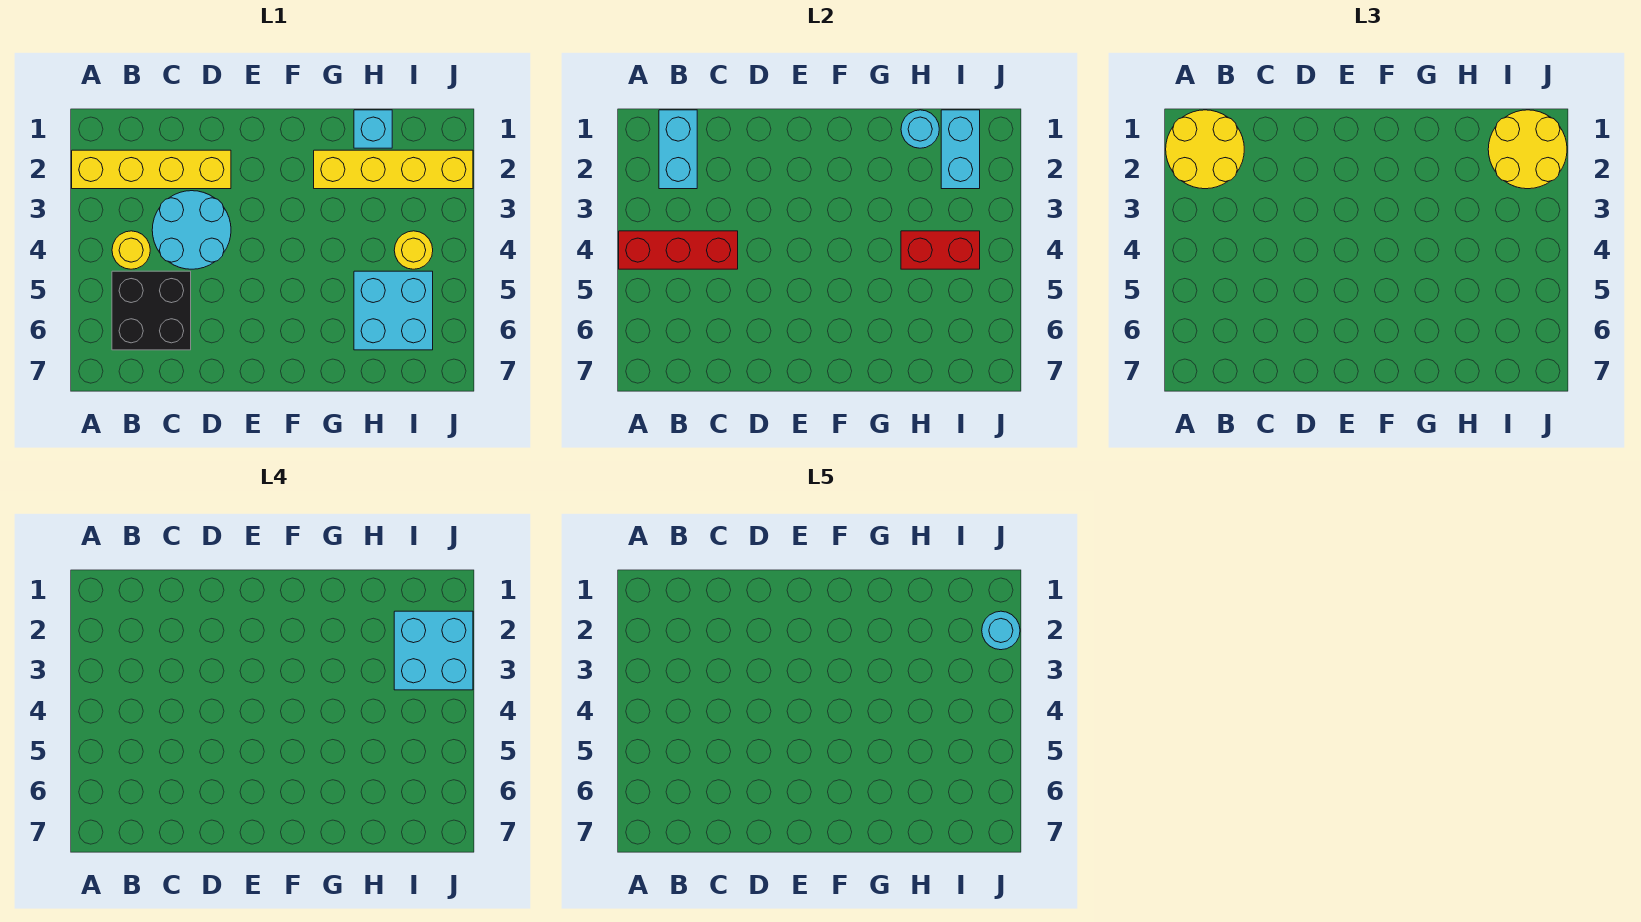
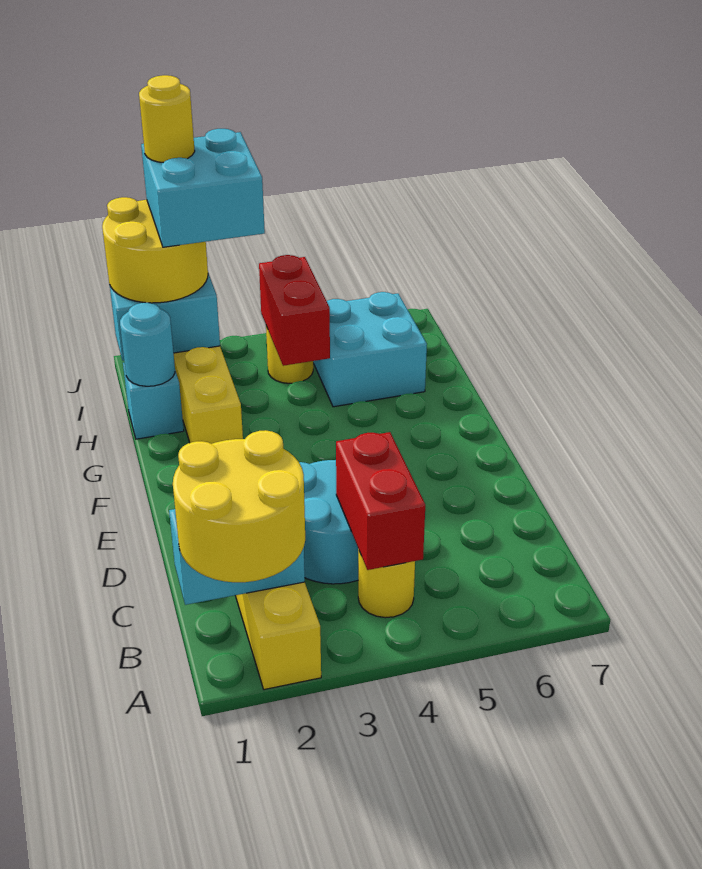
red 1x3 brick [619,231,738,269] -> red 1x2 brick [336,432,425,570]
black 2x2 brick [112,271,191,350] -> none
cyan 1x1 round brick [982,611,1020,650] -> yellow 1x1 round brick [139,75,195,163]

